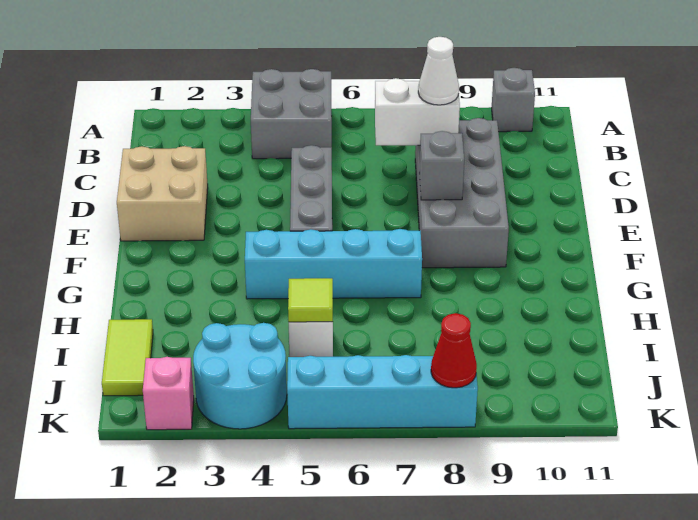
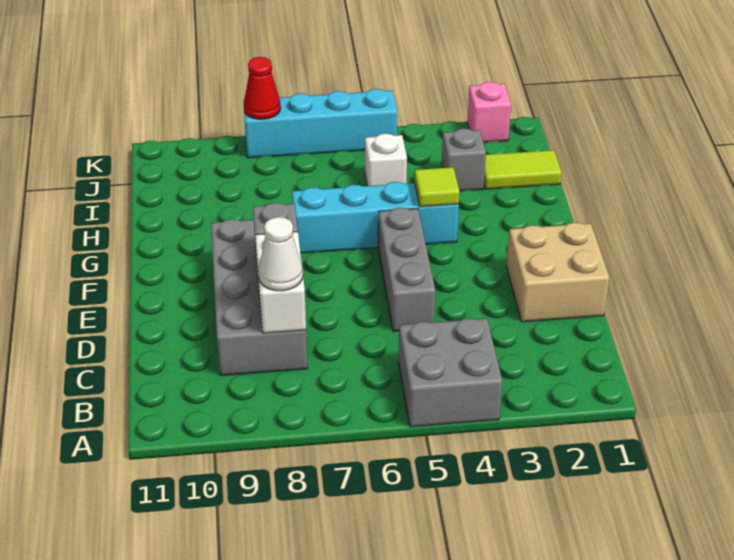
grey 1x1 brick [492,68,535,132] -> grey 1x1 brick moved to [442,128,486,191]
white 1x2 brick [375,78,460,145] -> white 1x2 brick turned to [255,232,306,333]
lime 1x2 tile [102,319,153,396] -> lime 1x2 tile turned to [484,150,562,189]
lime 1x1 tile [288,278,333,322] -> lime 1x1 tile moved to [415,167,460,207]
cyan 2x2 round brick [193,323,287,429] -> none

